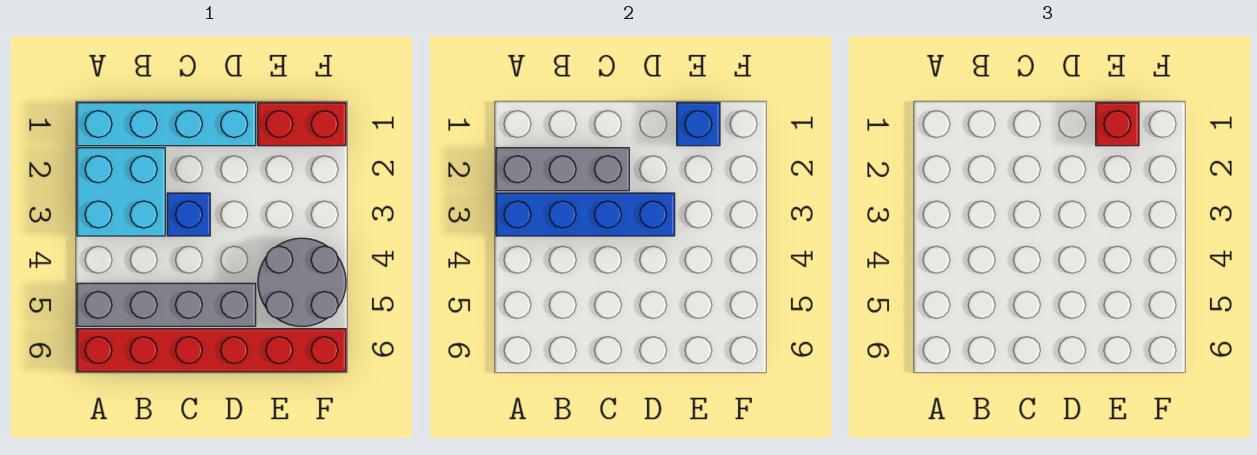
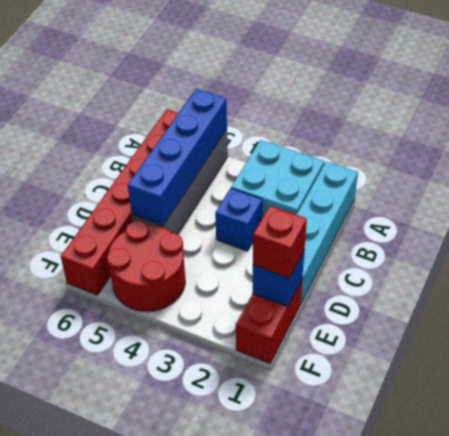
grey 1x3 brick [496,148,629,191] -> none
blue 1x4 brick [496,193,675,236] -> blue 1x4 brick moved to [128,89,227,226]
grey 2x2 round brick [258,238,346,326] -> red 2x2 round brick [107,221,185,312]

